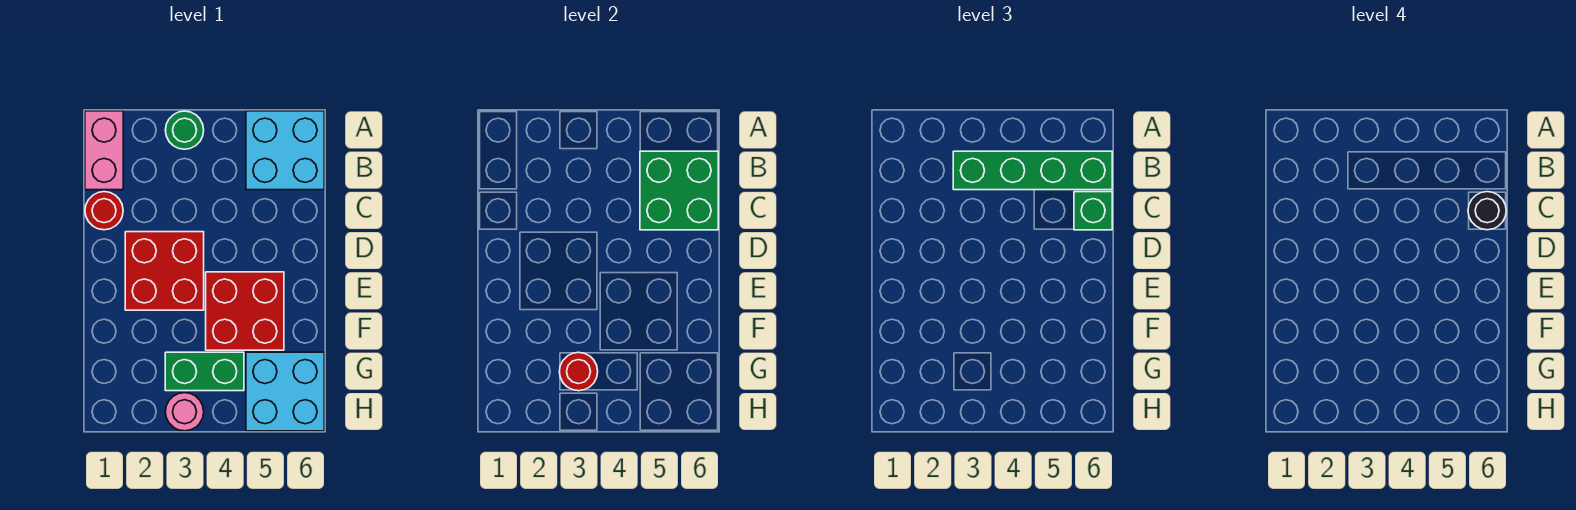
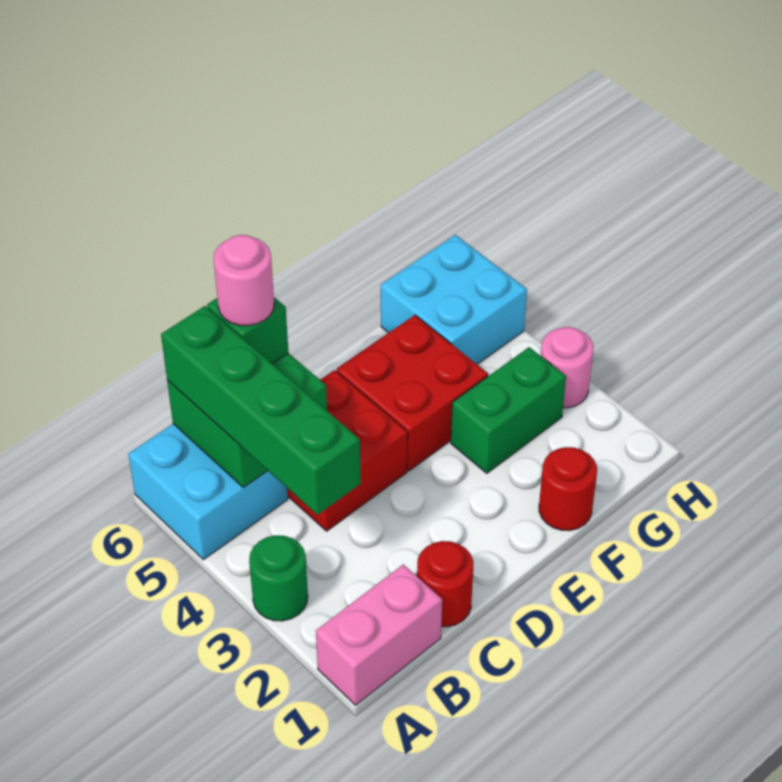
black 1x1 round brick [1468,192,1506,230] -> pink 1x1 round brick [214,235,274,326]
red 2x2 brick [125,232,204,310] -> red 2x2 brick moved to [287,370,408,531]
green 1x2 brick [165,352,244,391] -> green 1x2 brick turned to [451,347,566,473]
red 1x1 round brick [559,352,598,391] -> red 1x1 round brick moved to [539,447,597,531]

